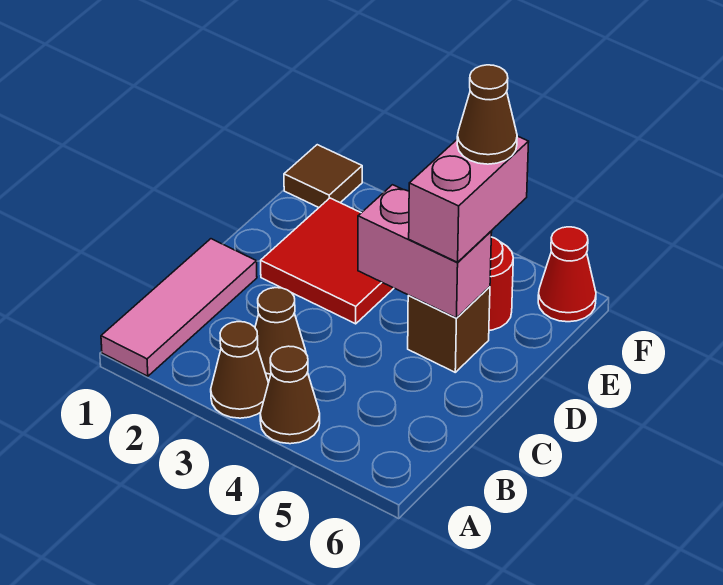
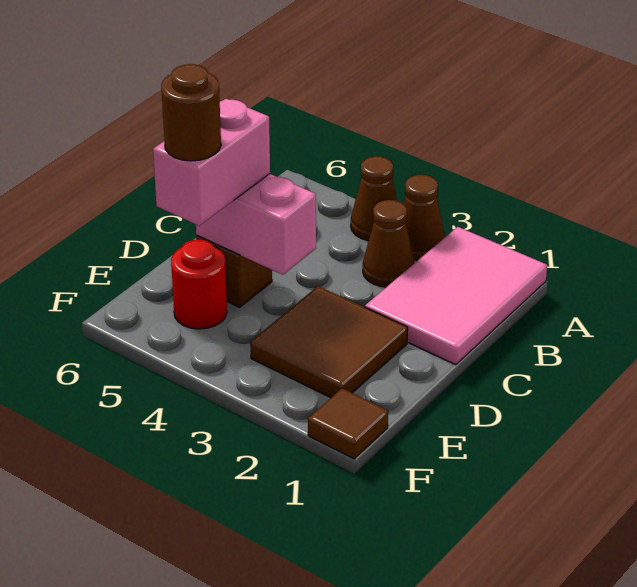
pink 1x3 tile [101,239,257,376] -> pink 2x3 tile [365,227,547,365]
red 2x2 tile [261,198,394,324] -> brown 2x2 tile [250,286,408,398]
brown 1x1 cone [457,65,517,164] -> brown 1x1 round brick [161,64,221,161]
red 1x1 cone [538,227,596,322] -> none

